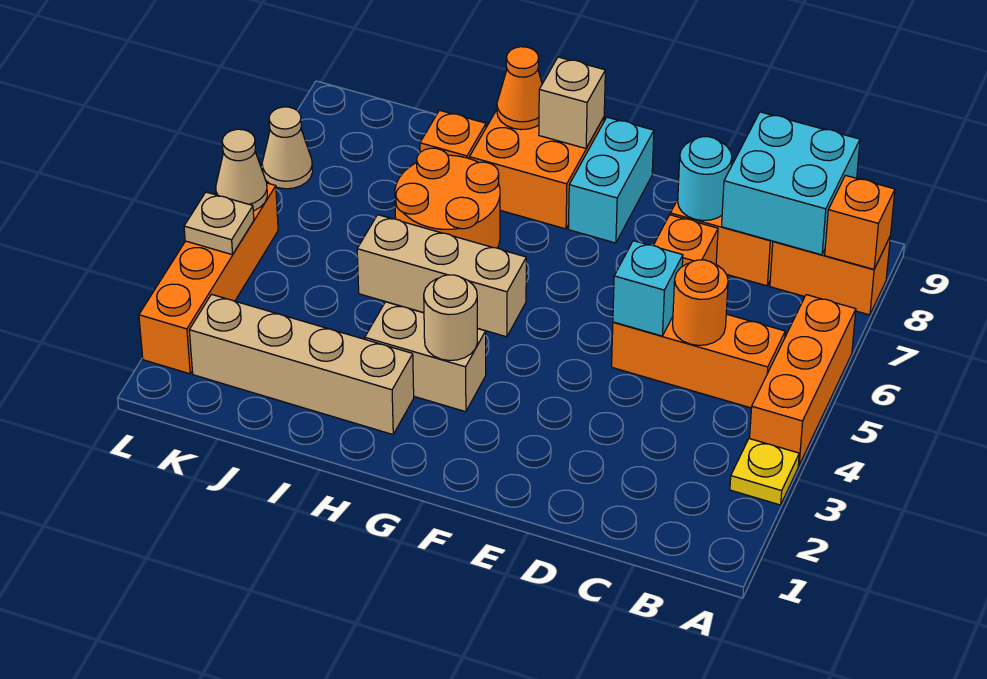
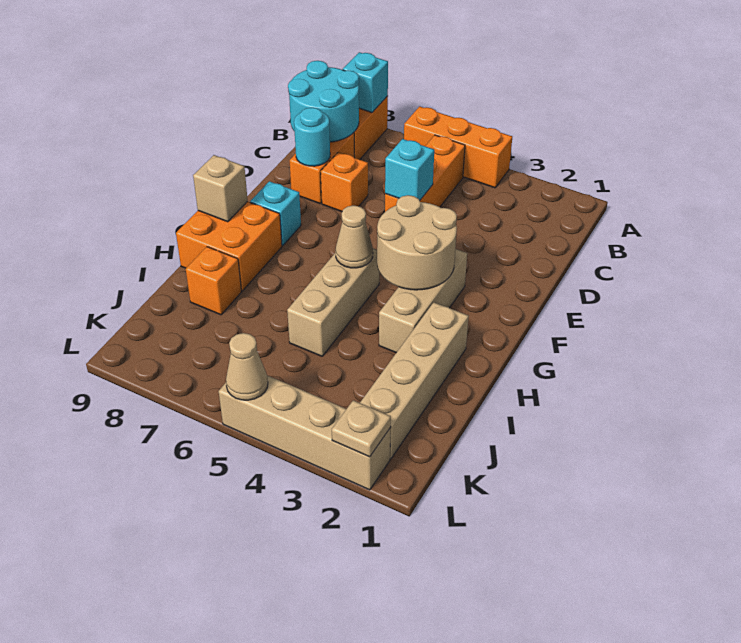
yellow 1x1 plate [730,438,799,505] -> none
orange 1x1 brick [825,175,895,269] -> cyan 1x1 brick [343,52,388,113]
cyan 2x2 brick [722,112,860,255] -> cyan 2x2 round brick [288,61,359,142]
orange 1x1 round brick [673,260,728,345] -> none
cyan 1x2 brick [568,117,654,243] -> cyan 1x1 brick [250,181,301,246]
tan 1x2 brick [365,302,486,412] -> tan 1x3 brick [379,249,467,353]
tan 1x1 round brick [424,275,478,361] -> tan 2x2 round brick [377,195,457,290]
orange 2x2 round brick [395,148,500,248] -> none
orange 1x1 cone [497,47,542,130] -> none
orange 1x4 brick [139,183,278,374] -> tan 1x4 brick [219,375,390,490]
tan 1x1 plate [184,192,254,255] -> tan 1x1 plate moved to [332,400,391,457]
tan 1x1 cone [262,107,313,189] -> tan 1x1 cone moved to [335,205,373,268]

